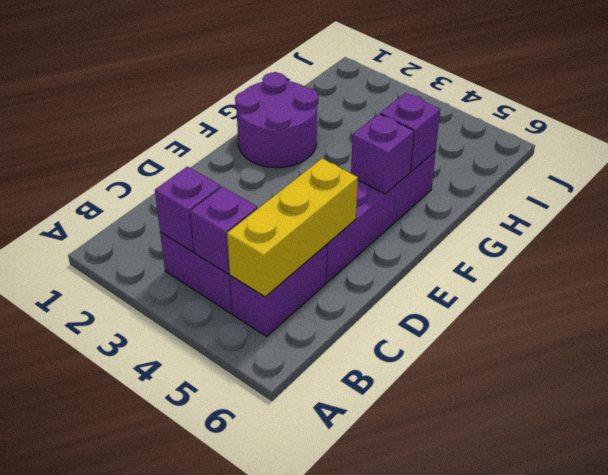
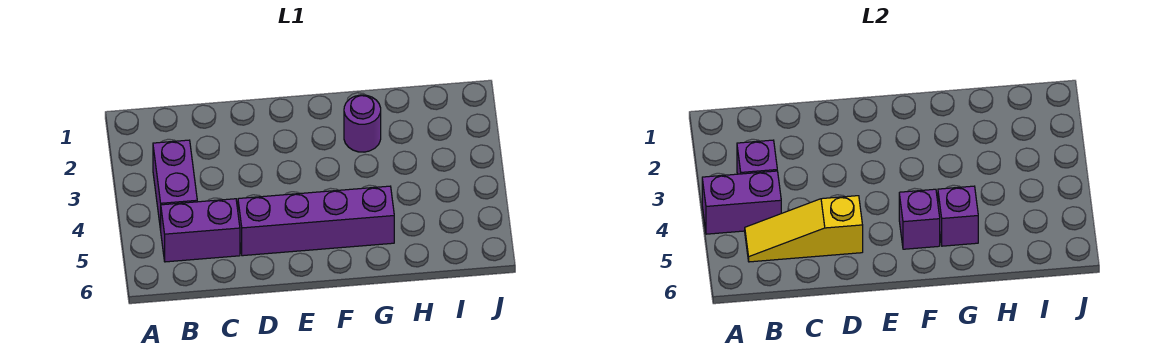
purple 1x1 brick [190,187,257,274] -> purple 1x2 brick [702,171,781,234]
yellow 1x3 brick [227,159,358,297] -> yellow 1x3 slope [745,196,863,262]
purple 2x2 round brick [235,72,318,168] -> purple 1x1 round brick [344,95,381,152]

